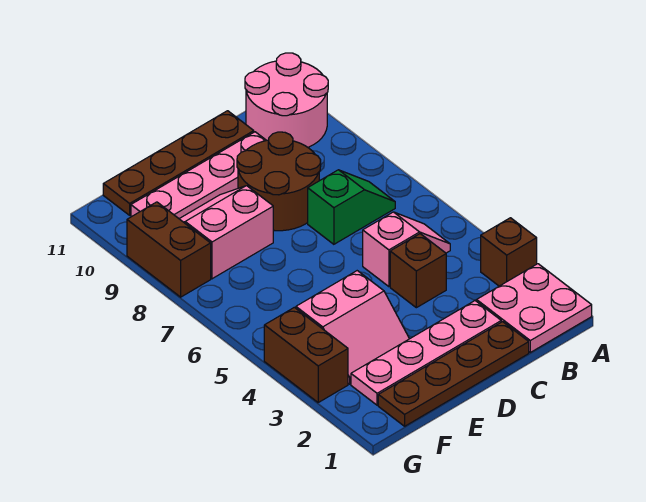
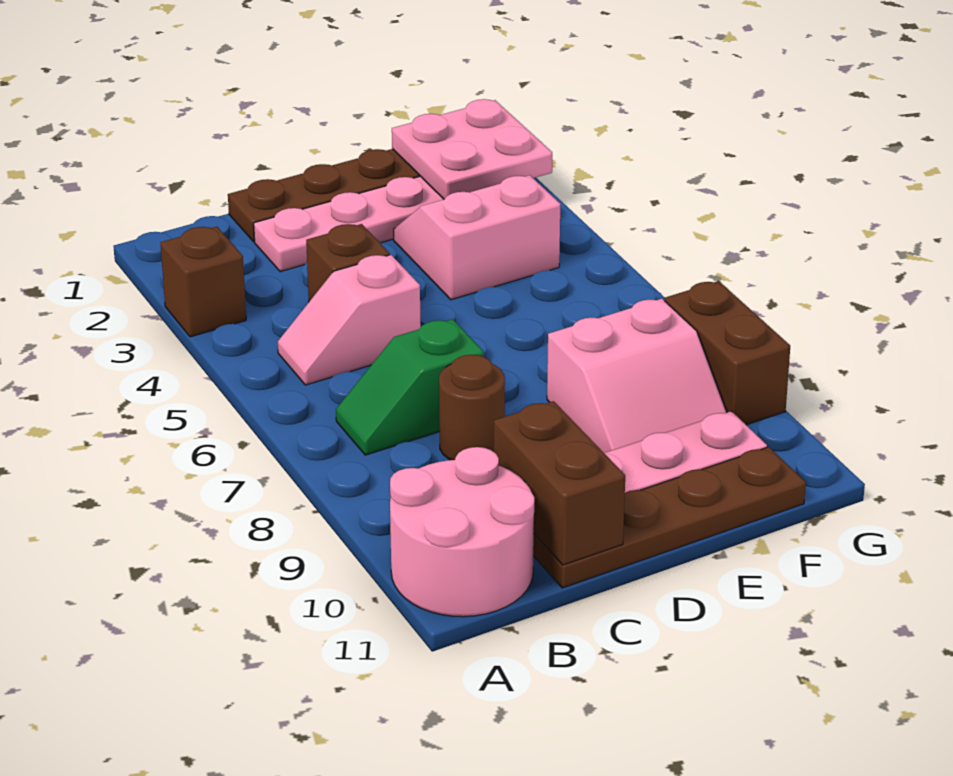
pink 2x2 plate [477,264,592,352] -> pink 2x2 plate moved to [392,99,552,199]
brown 2x2 round brick [237,132,321,231] -> brown 1x1 round brick [439,355,505,460]
brown 1x2 brick [264,307,348,402] -> brown 1x2 brick moved to [494,401,625,565]

